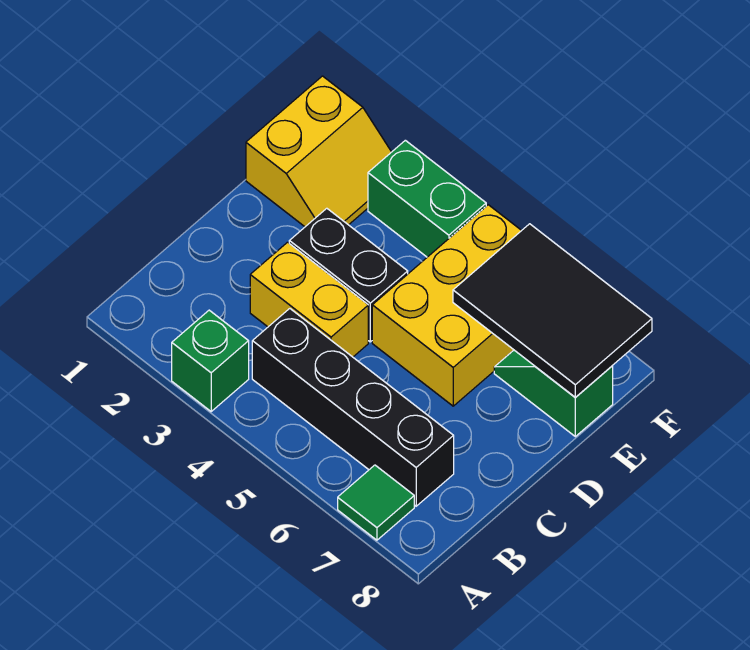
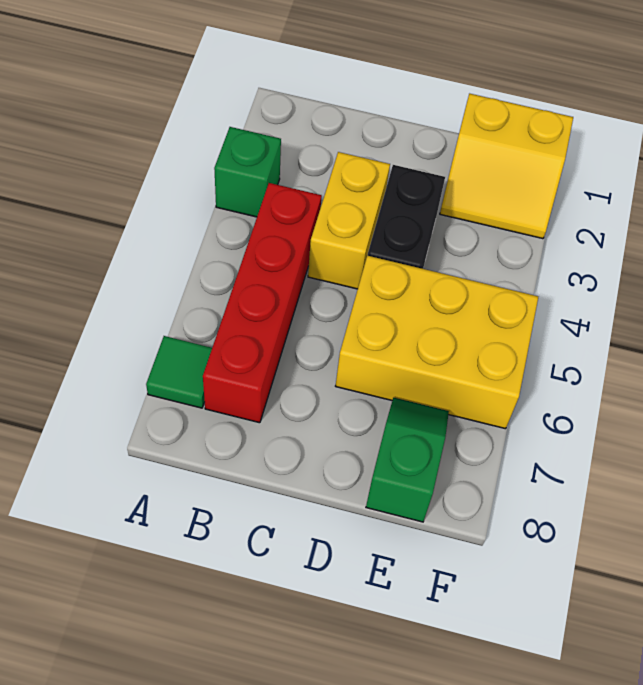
black 1x4 brick [252,309,454,506] -> red 1x4 brick [203,183,322,423]
black 2x3 tile [453,224,652,397] -> none
green 1x2 brick [368,140,486,257] -> none

